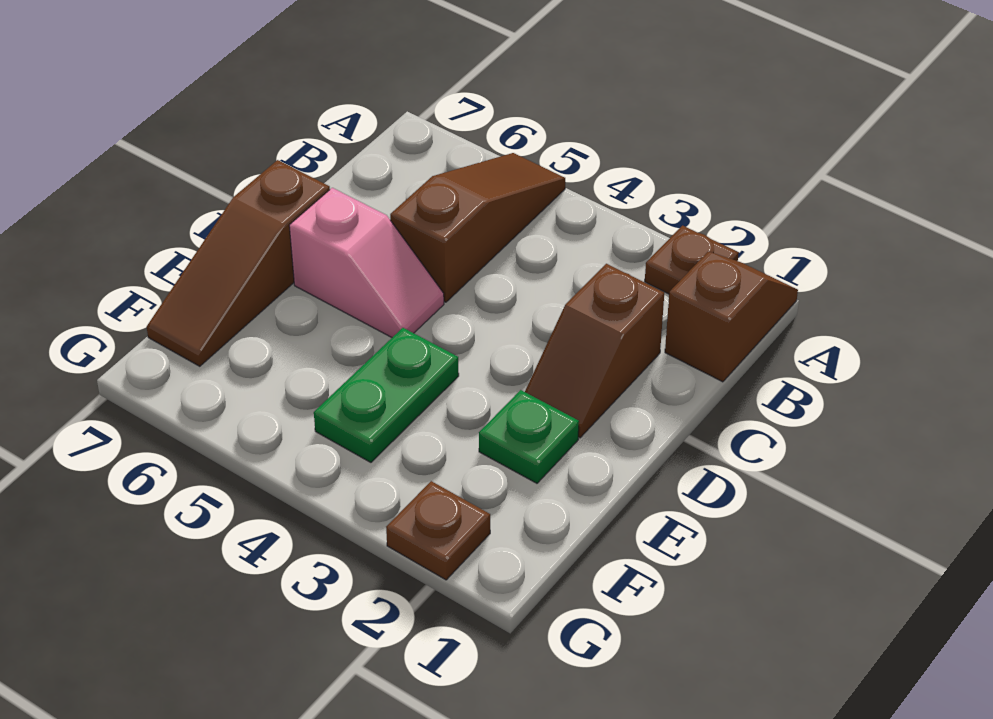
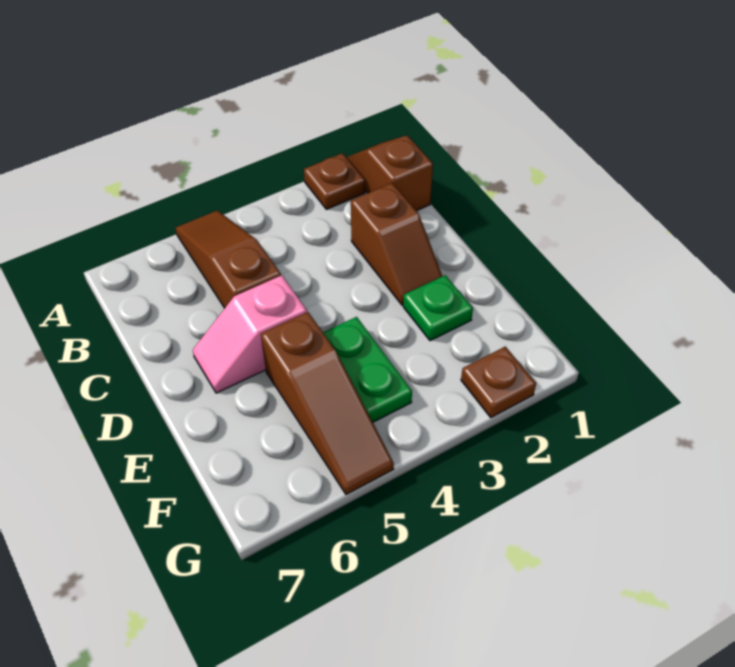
pink 1x2 slope [289,188,444,337] -> pink 1x2 slope turned to [193,275,307,393]
brown 1x3 slope [147,160,330,366] -> brown 1x3 slope moved to [261,312,394,494]

